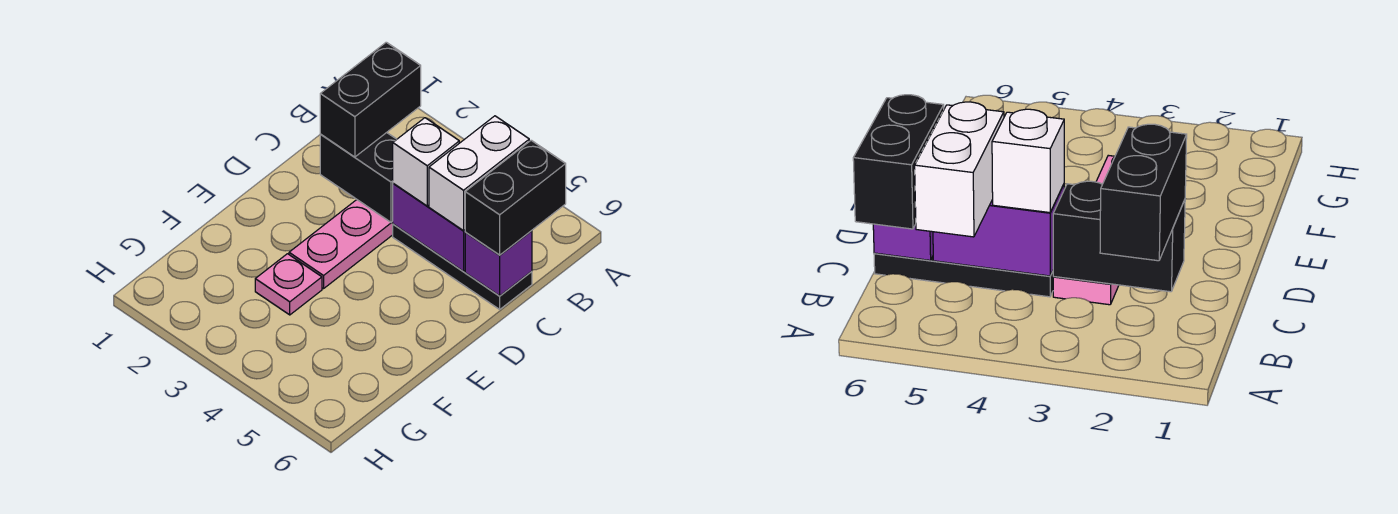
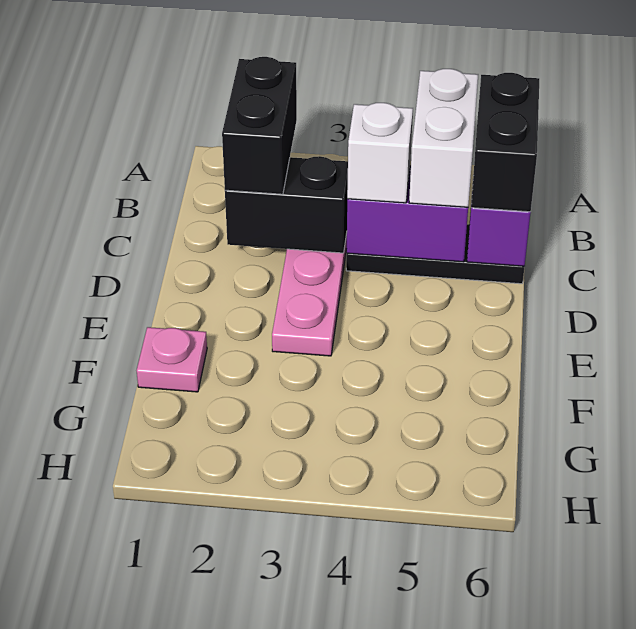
pink 1x1 plate [255,254,322,315] -> pink 1x1 plate moved to [137,327,207,392]

